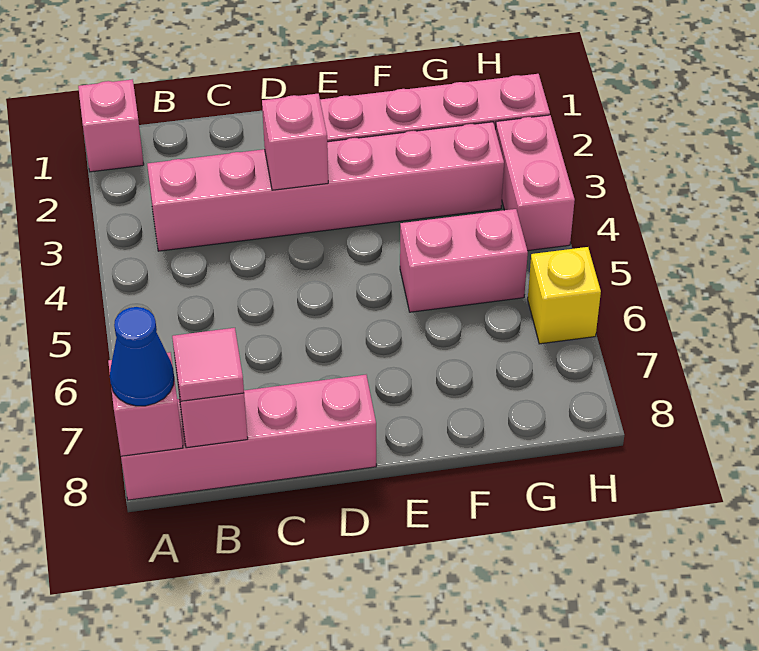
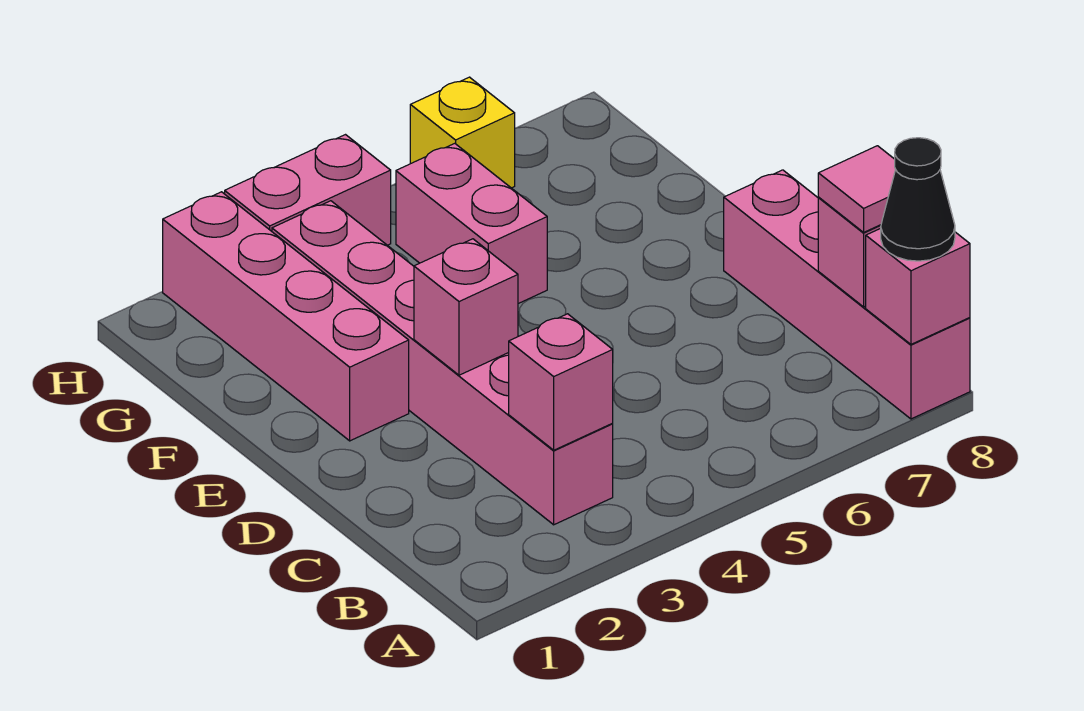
pink 1x1 brick [78,79,144,172] -> pink 1x1 brick moved to [509,314,613,450]
blue 1x1 cone [110,307,174,406] -> black 1x1 cone [881,138,955,261]

